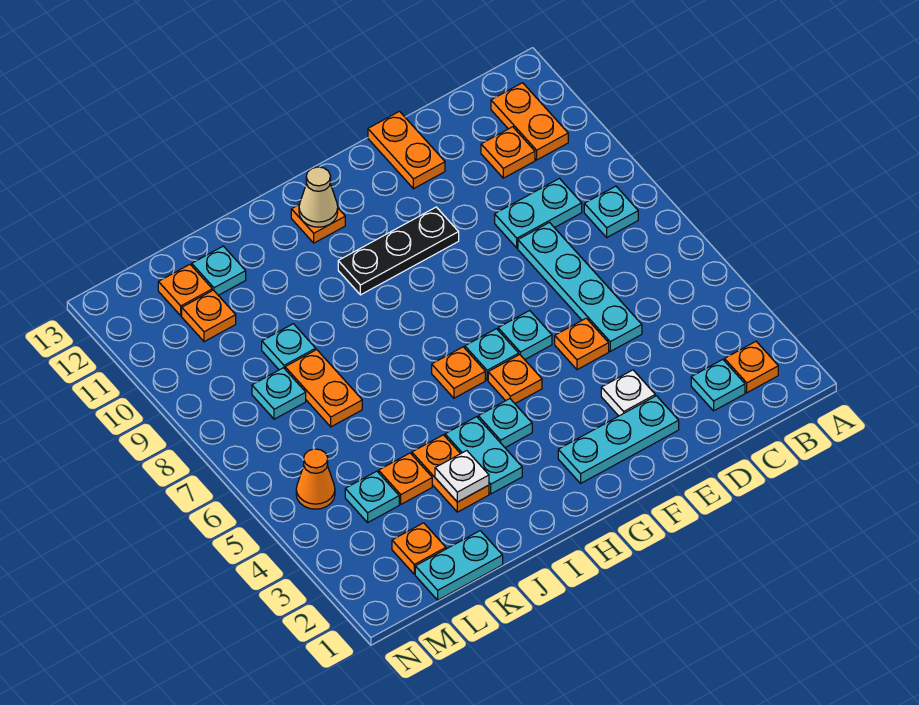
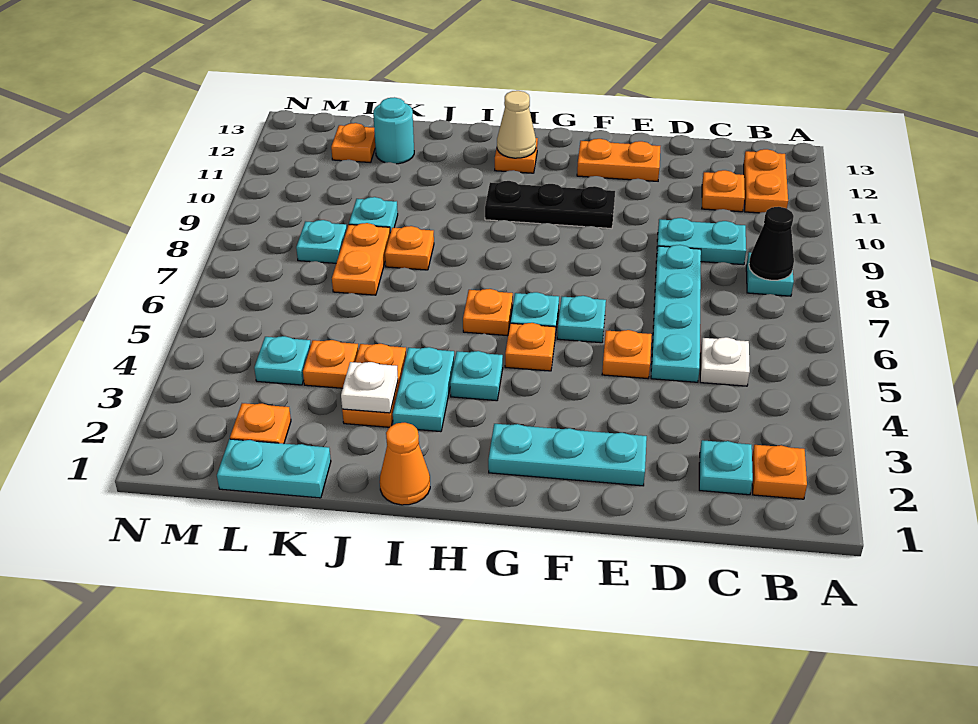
none -> black 1x1 cone [749,207,794,280]
white 1x1 plate [601,370,655,416] -> white 1x1 plate moved to [700,337,750,386]
orange 1x2 plate [368,111,445,189] -> orange 1x2 plate turned to [577,139,660,181]
cyan 1x1 plate [192,246,246,295] -> cyan 1x1 round brick [373,97,414,164]
orange 1x1 plate [182,290,236,342] -> orange 1x1 plate moved to [385,226,434,270]
orange 1x1 cone [296,449,335,509] -> orange 1x1 cone moved to [380,423,430,505]

